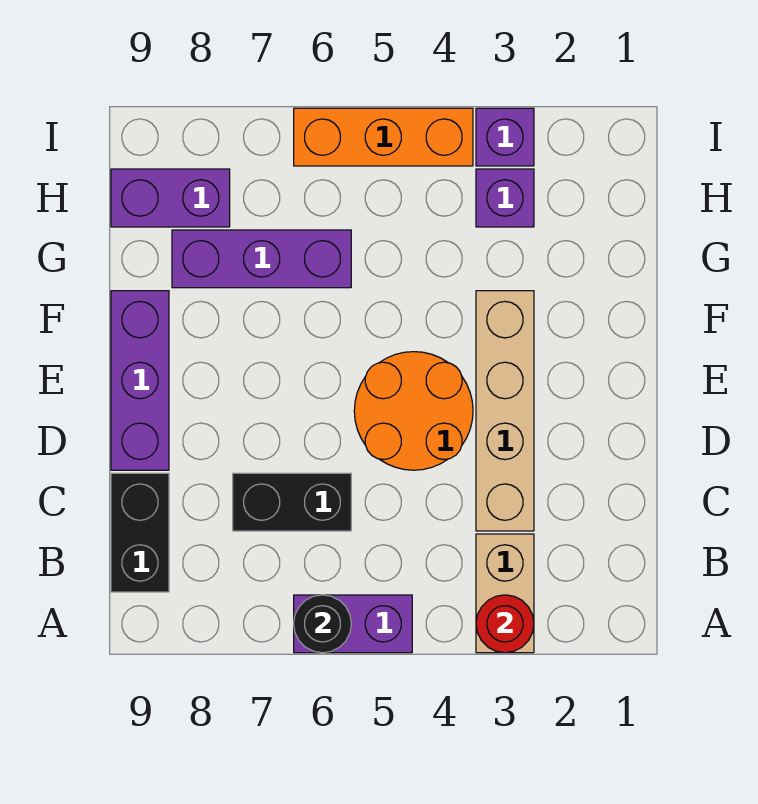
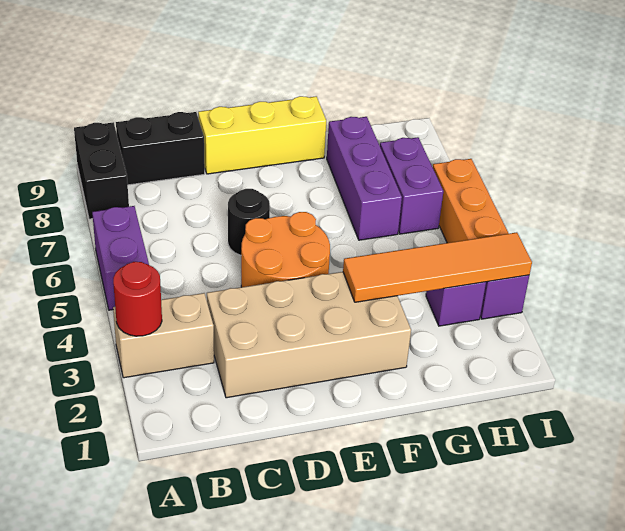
black 1x1 round brick [294,595,351,653] -> black 1x1 round brick moved to [228,189,270,255]
tan 1x4 brick [476,291,534,531] -> tan 2x4 brick [207,272,411,398]
black 1x2 brick [233,473,351,531] -> black 1x2 brick moved to [74,122,129,219]
purple 1x3 brick [111,291,169,470] -> yellow 1x3 brick [198,96,326,174]
none -> orange 1x4 tile [343,232,532,302]
purple 1x2 brick [111,169,230,227] -> purple 1x2 brick moved to [380,137,443,234]

